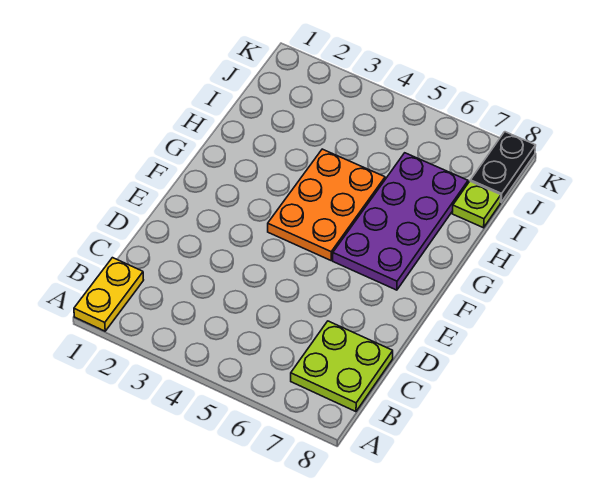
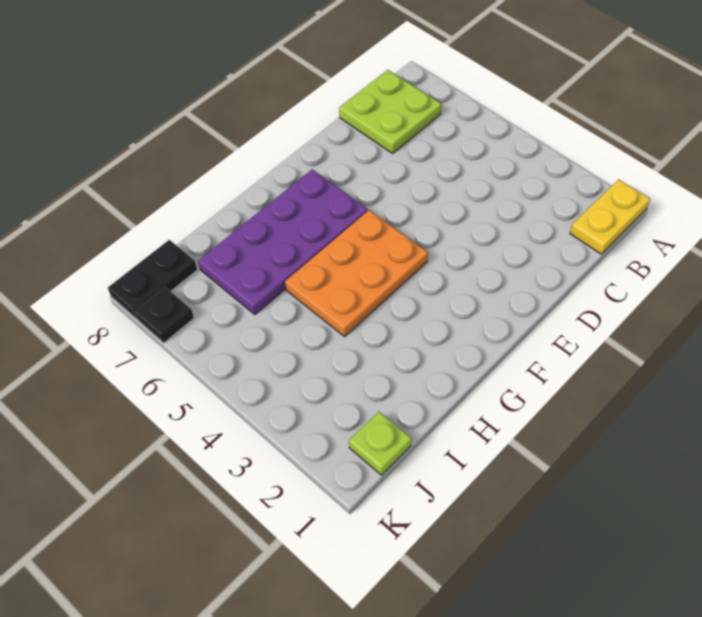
lime 1x1 plate [452,181,501,228] -> lime 1x1 plate moved to [349,412,411,475]
none -> black 1x1 plate [135,287,194,343]

